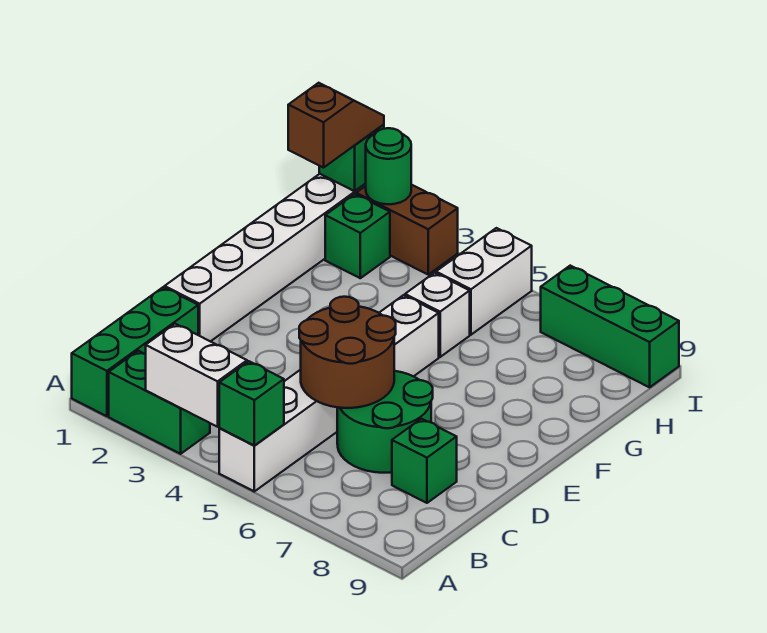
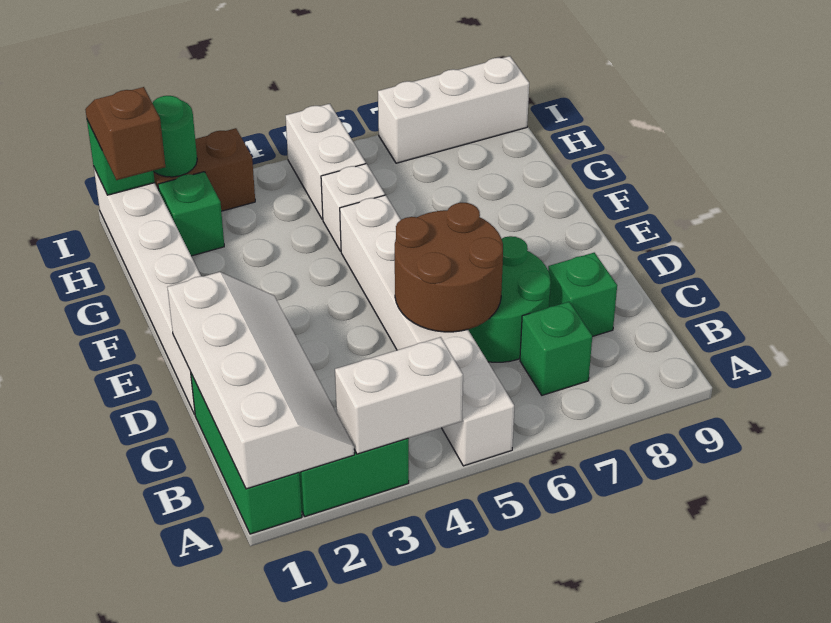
none -> white 2x4 slope [168,272,354,489]
green 1x1 brick [219,361,284,445] -> green 1x1 brick moved to [520,302,592,395]
green 1x3 brick [541,266,679,387] -> white 1x3 brick [378,56,529,163]

